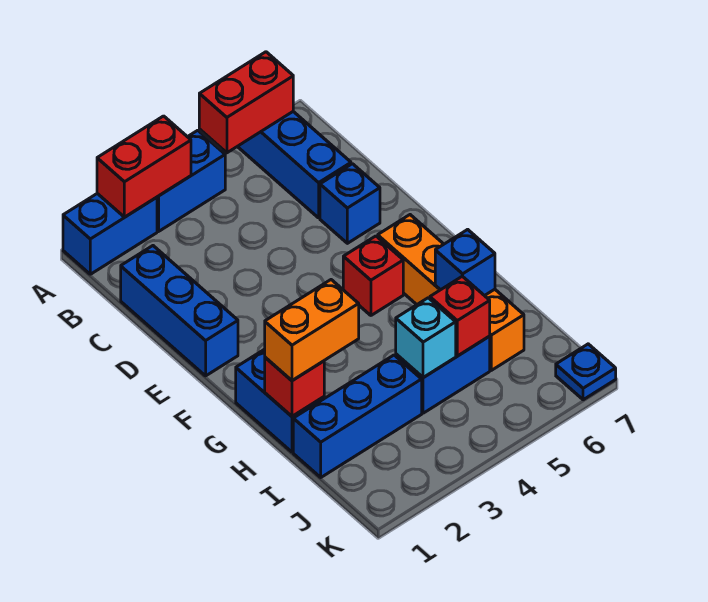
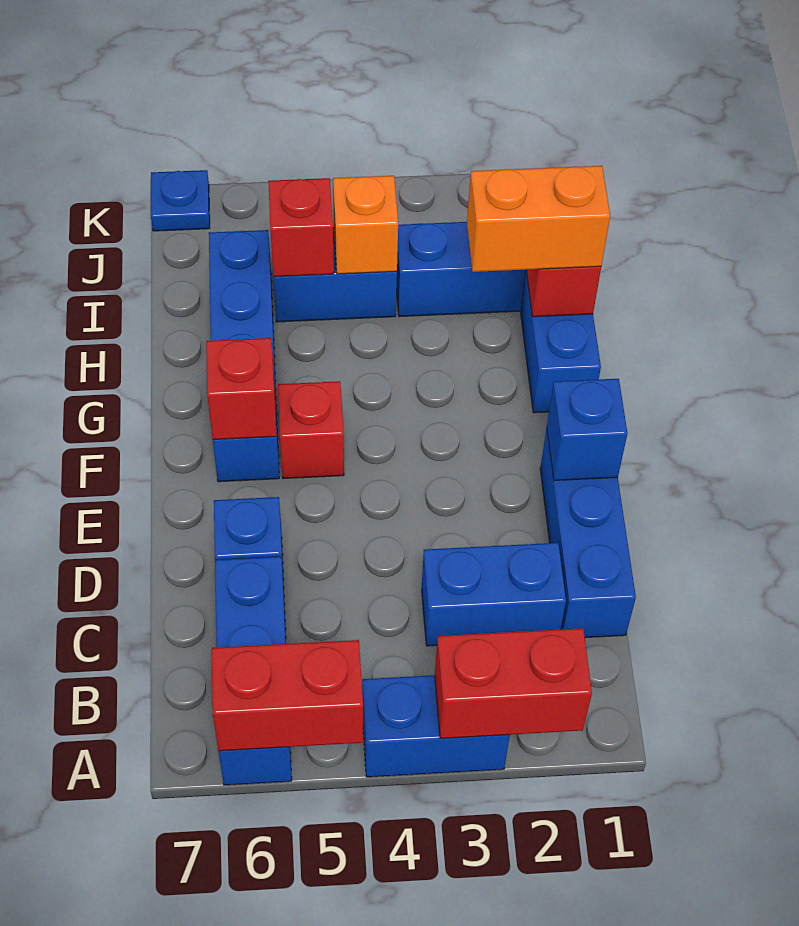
blue 1x2 brick [63,194,157,274] -> blue 1x2 brick moved to [422,543,566,646]
orange 1x4 brick [378,215,524,370] -> blue 1x4 brick [209,230,279,482]
none -> red 1x1 brick [206,338,277,439]
blue 1x1 brick [435,229,495,296] -> blue 1x1 brick moved to [547,379,628,480]
cyan 1x1 brick [396,298,456,378] -> orange 1x1 brick [333,176,398,274]

